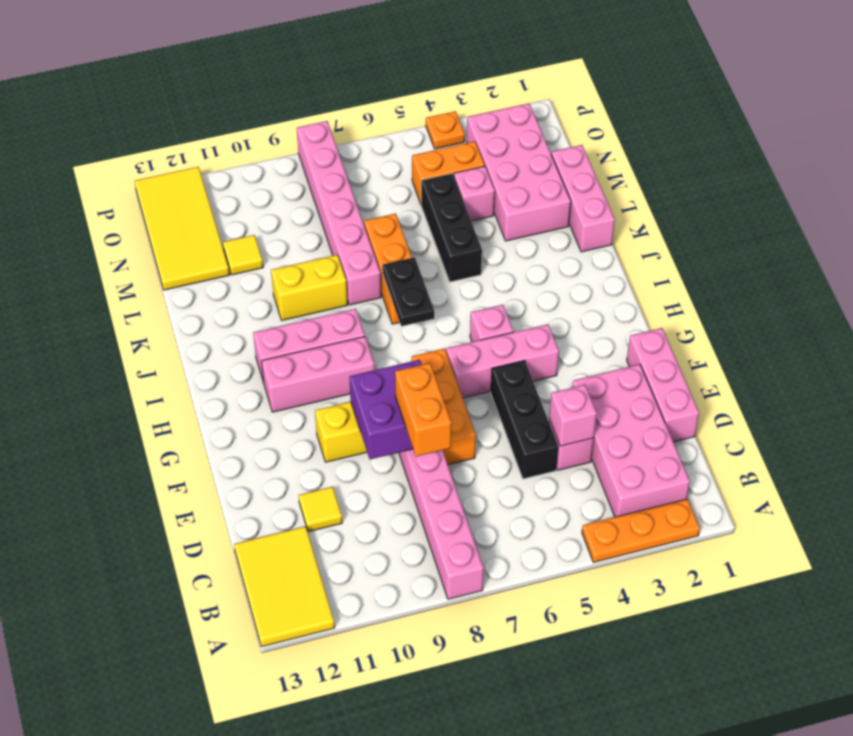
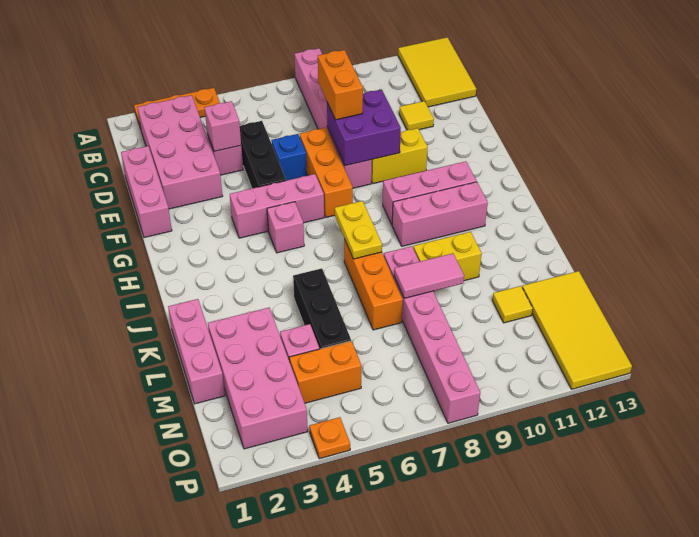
none -> blue 1x1 brick [271,134,307,181]
black 1x2 plate [382,257,434,326] -> yellow 1x2 plate [335,201,382,259]
none -> pink 1x2 tile [394,253,464,298]

